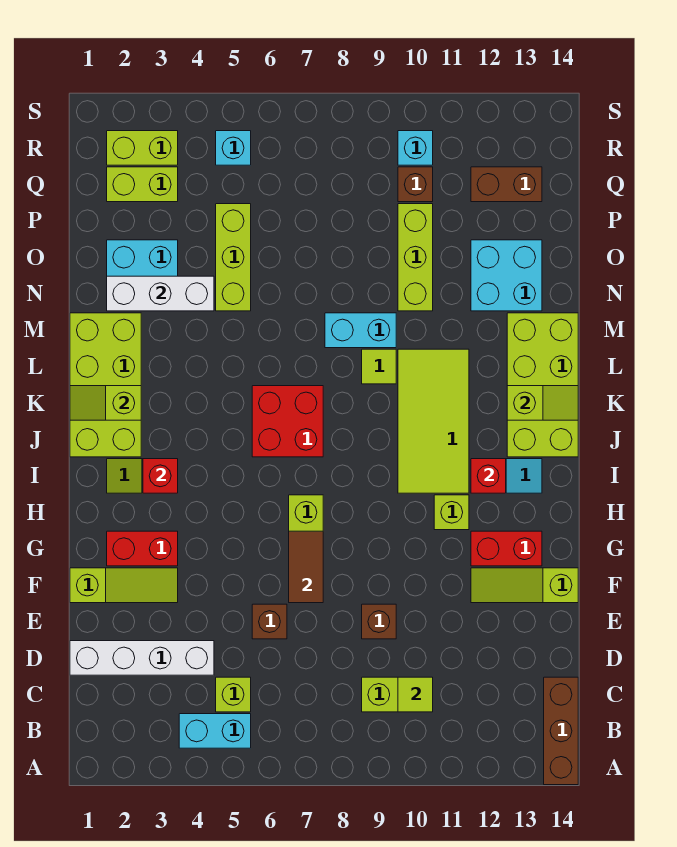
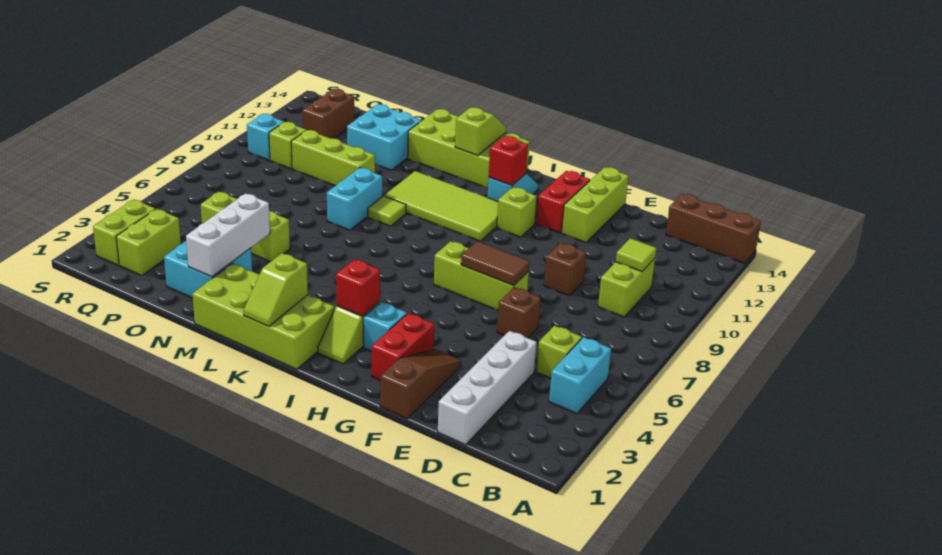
lime 1x3 slope [70,568,178,603] -> brown 1x3 slope [380,349,461,419]
lime 1x3 slope [471,568,578,603] -> lime 1x3 brick [562,167,629,243]
red 2x2 brick [252,386,323,457] -> none
brown 1x1 brick [398,167,433,202] -> lime 1x1 brick [269,122,306,169]
cyan 1x1 brick [216,131,251,165] -> cyan 1x1 brick moved to [363,302,407,351]

